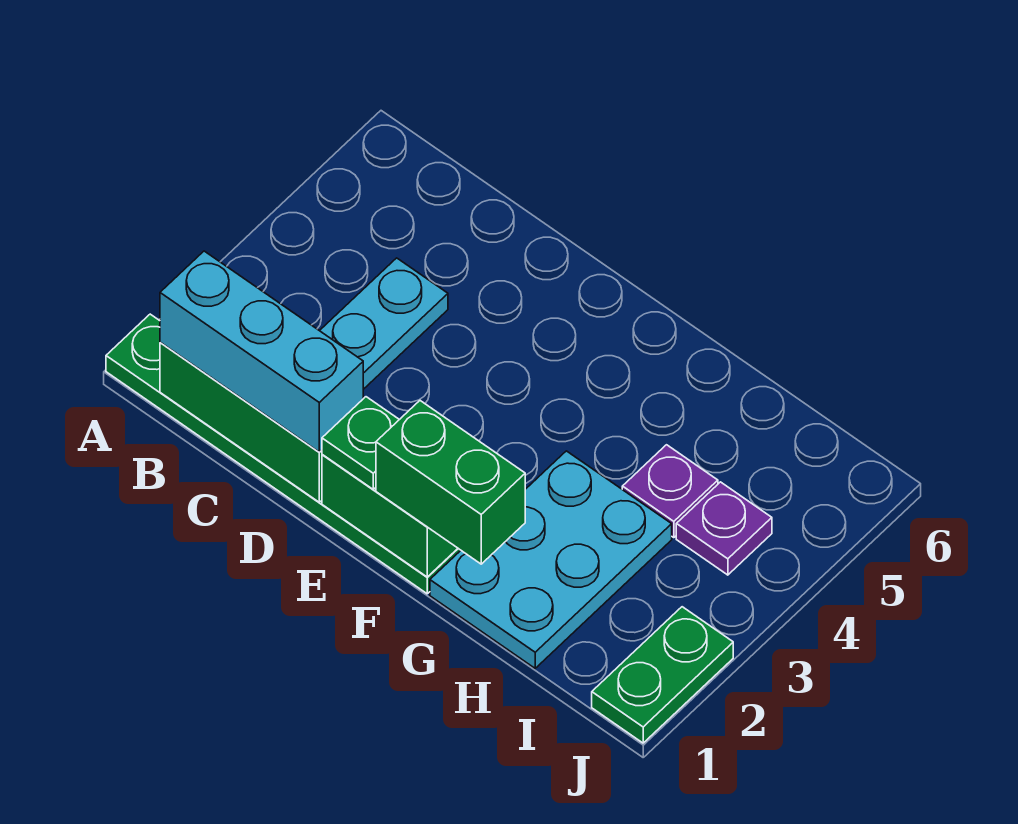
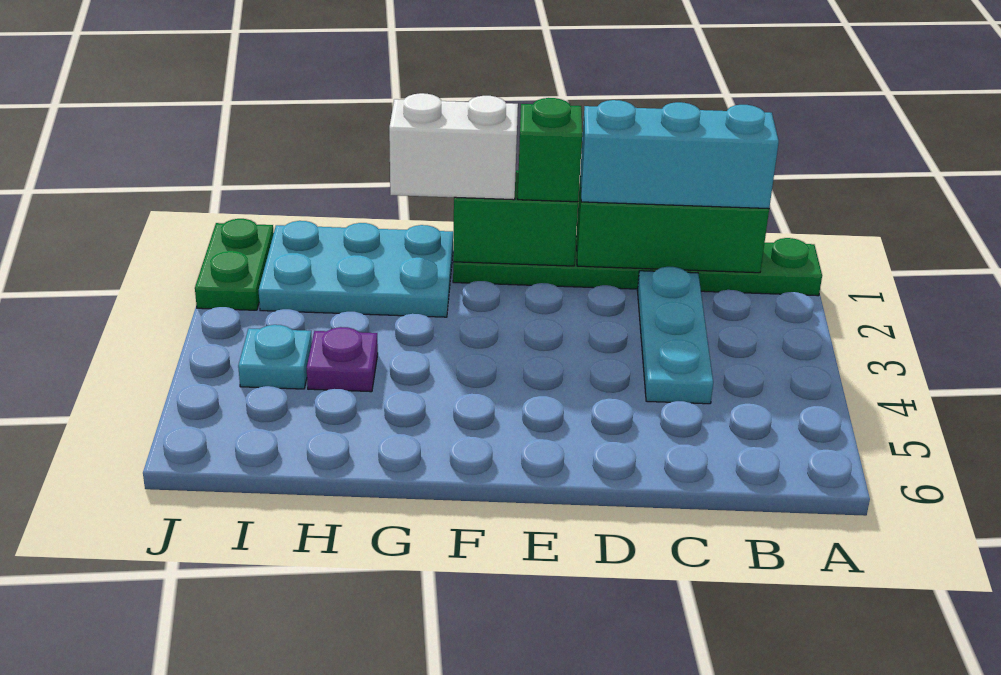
green 1x1 plate [322,397,399,489] -> green 1x1 brick [518,98,582,202]
green 1x2 brick [376,401,525,564] -> white 1x2 brick [389,93,518,200]
cyan 2x3 plate [430,451,672,668] -> cyan 2x3 plate turned to [259,221,453,317]
purple 1x1 plate [676,482,772,575] -> cyan 1x1 plate [238,325,312,389]

